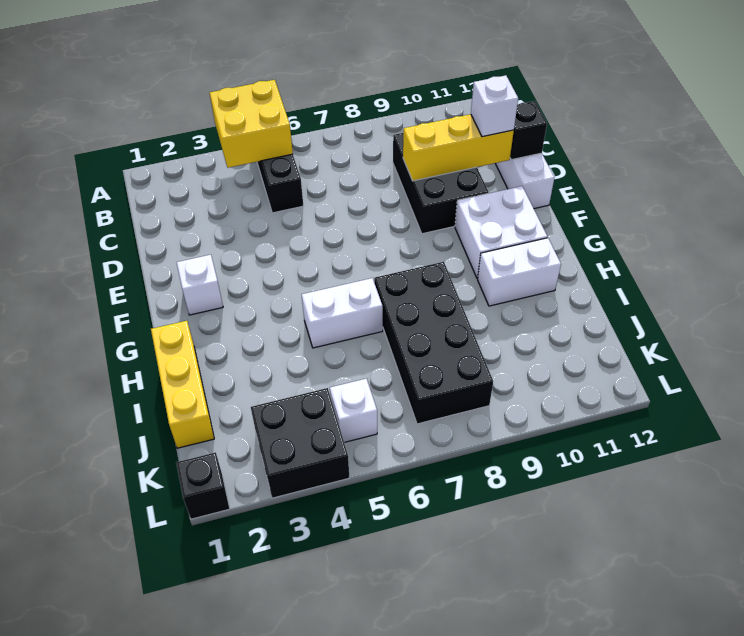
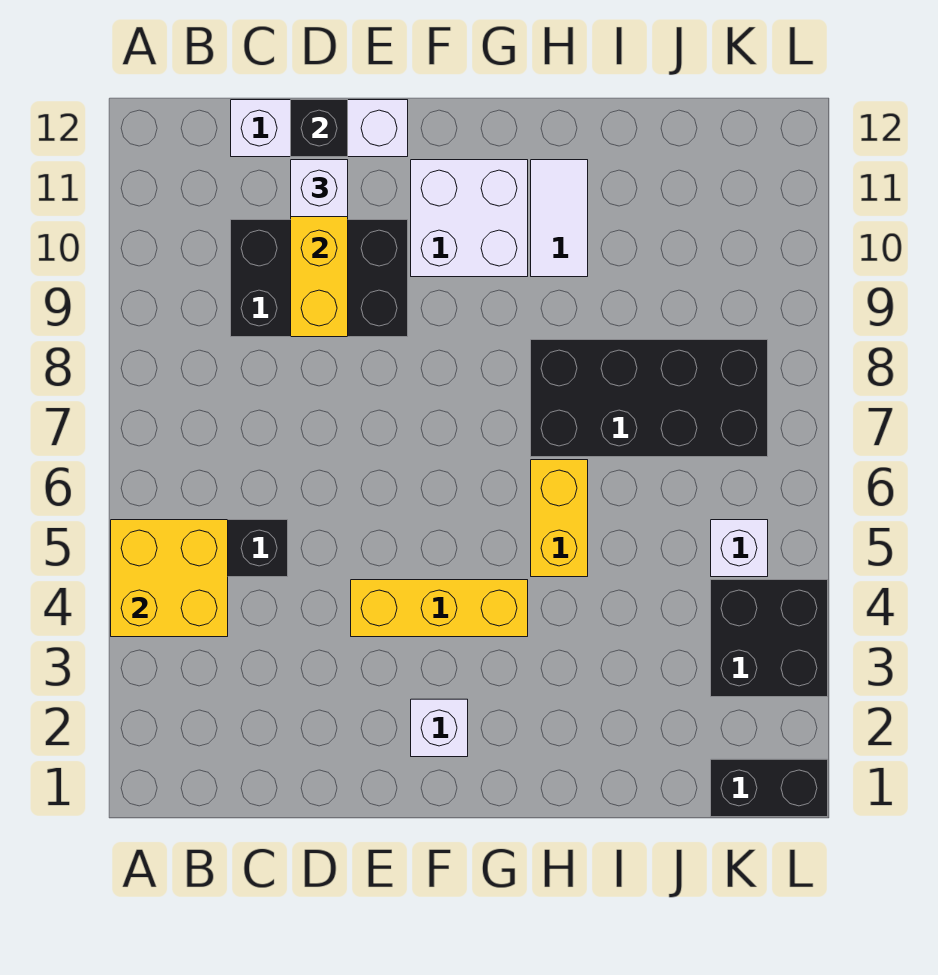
yellow 1x3 brick [151,321,214,448] -> yellow 1x3 brick moved to [351,580,528,637]
white 1x2 brick [302,278,383,348] -> yellow 1x2 brick [531,460,588,577]
white 1x2 brick [478,238,561,306] -> white 1x2 tile [531,160,588,277]
black 1x1 brick [176,452,230,519] -> black 1x2 brick [711,759,828,817]

